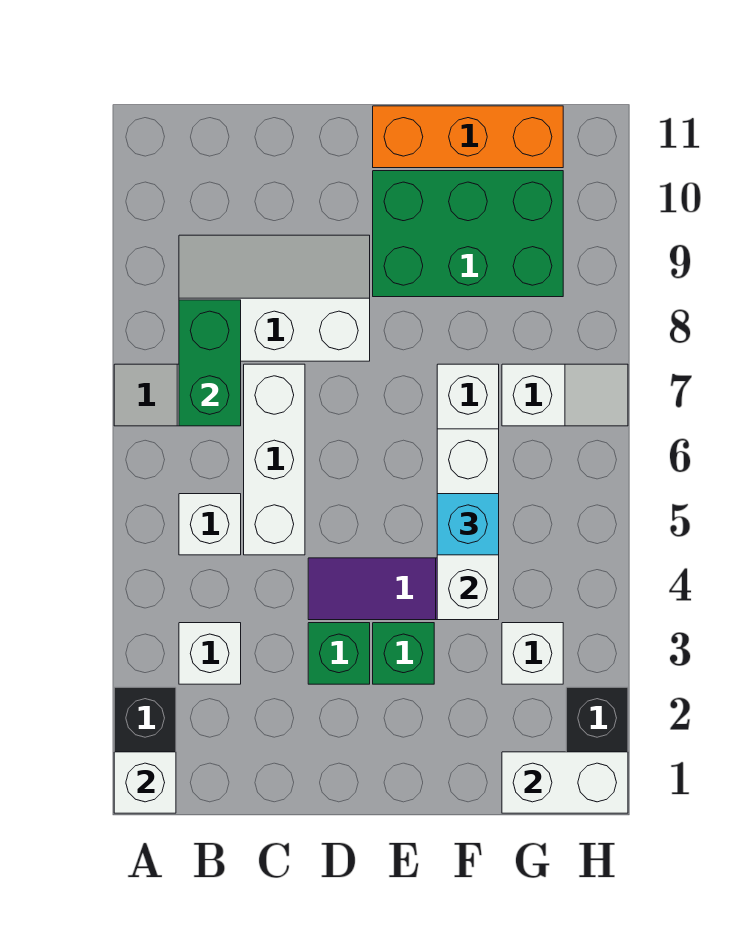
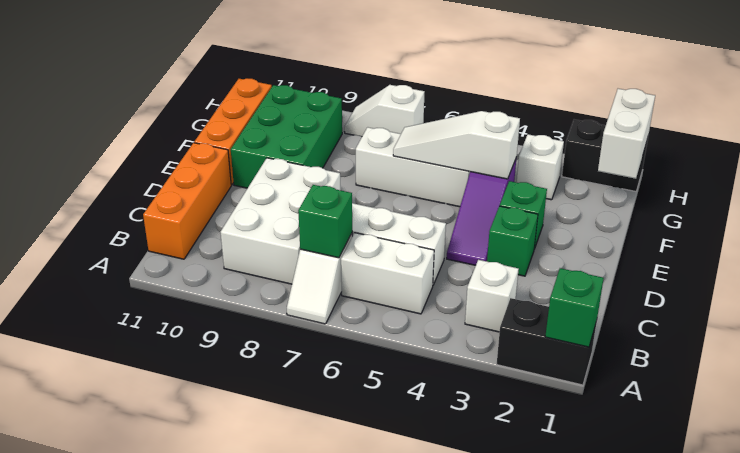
white 1x1 brick [114,752,176,813] -> green 1x1 brick [545,268,604,347]
white 1x1 brick [179,494,241,555] -> white 1x2 brick [341,233,434,314]
green 1x2 brick [179,300,241,426] -> green 1x1 brick [298,185,352,258]
white 2x3 slope [179,235,370,361] -> white 2x3 brick [221,158,340,284]
none -> orange 1x3 brick [143,143,231,259]
white 1x3 brick [437,429,499,620] -> white 1x3 slope [393,111,520,179]
cyan 1x1 brick [437,494,499,555] -> none
white 1x2 slope [502,364,628,426] -> white 1x2 slope turned to [344,85,425,137]

